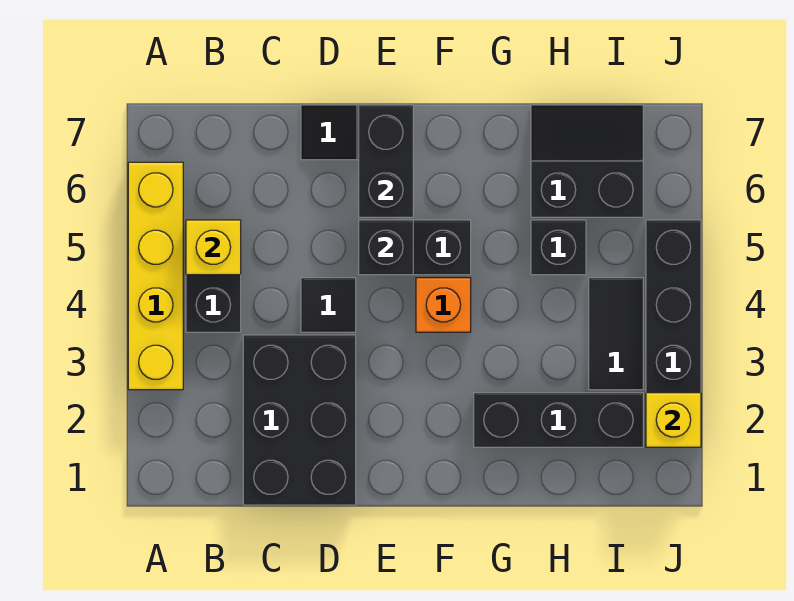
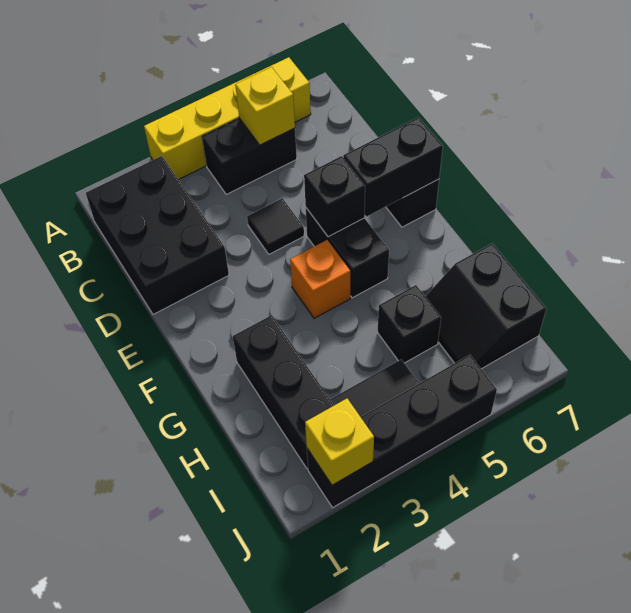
black 2x3 brick [243,335,356,505] -> black 2x3 brick turned to [86,156,229,314]
black 2x2 slope [531,105,643,217] -> black 2x2 slope turned to [425,243,546,369]

